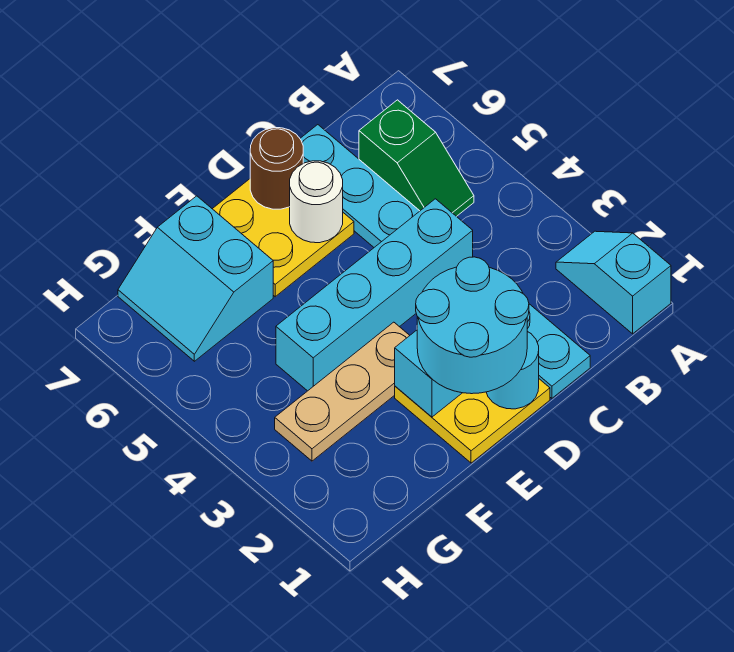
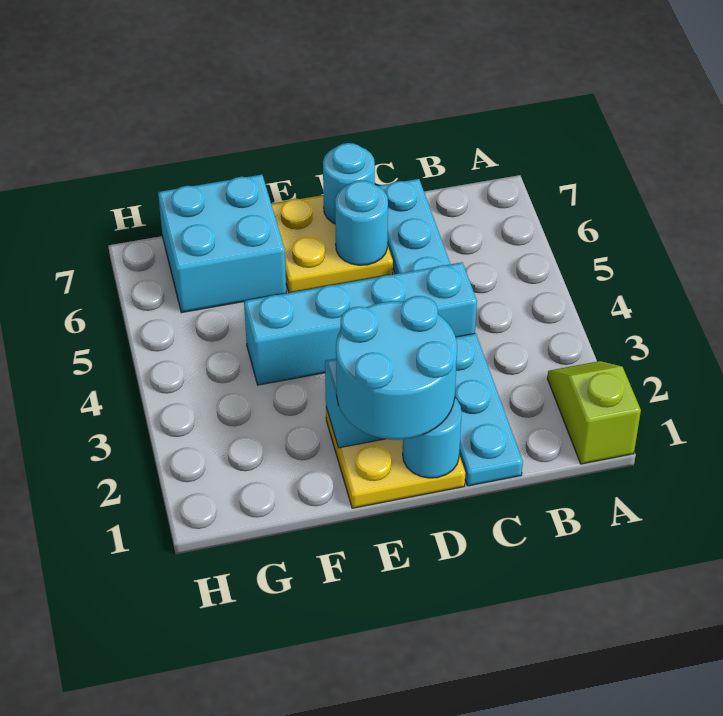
cyan 1x2 slope [556,231,671,334] -> lime 1x2 slope [547,361,641,464]
green 1x2 slope [359,100,474,217] -> none
white 1x1 round brick [290,161,343,243] -> cyan 1x1 round brick [335,181,388,265]
brown 1x1 round brick [250,128,303,209] -> cyan 1x1 round brick [323,143,375,224]
tan 1x3 plate [275,322,410,461] -> none
cyan 2x2 slope [118,196,273,361] -> cyan 2x2 brick [158,175,286,313]

